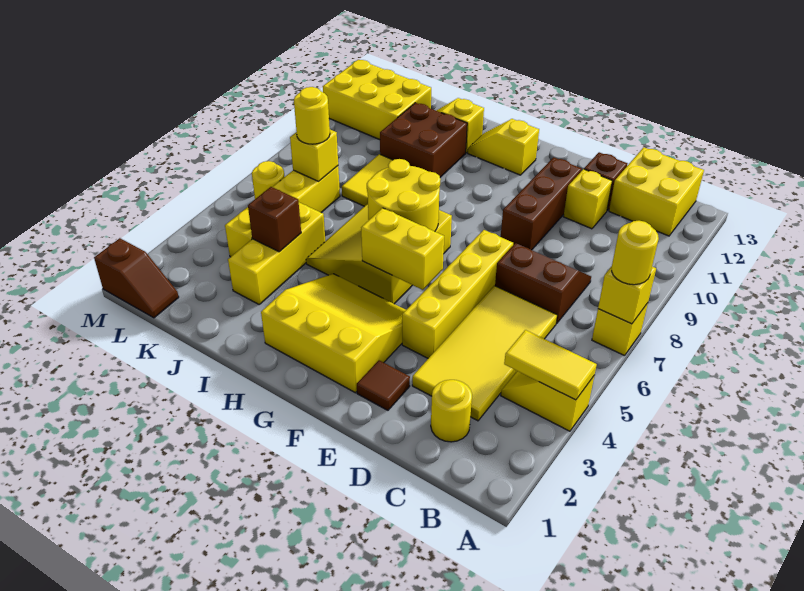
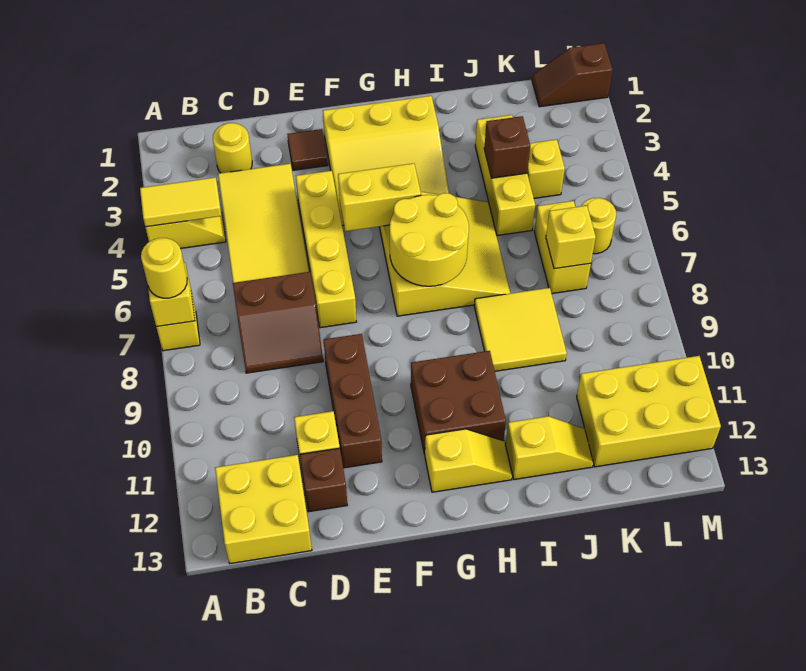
brown 2x2 brick [380,103,467,177] -> brown 2x2 brick moved to [411,351,506,455]
yellow 1x1 round brick [294,87,330,144] -> none

